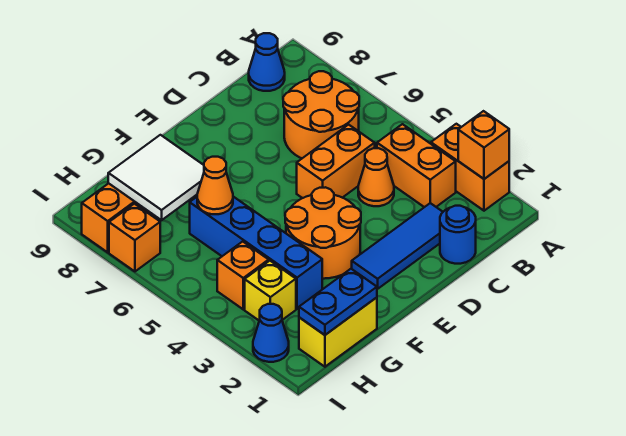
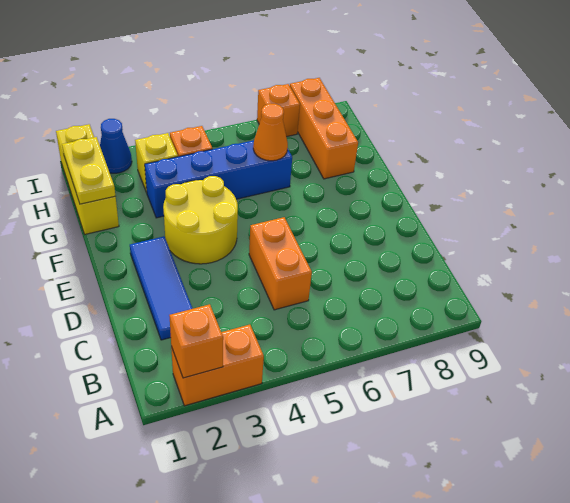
orange 1x2 brick [377,124,456,207] -> none
orange 2x2 round brick [283,71,359,158] -> none
blue 1x1 cone [249,33,285,91] -> none
blue 1x1 round brick [440,206,476,264] -> none
orange 1x1 cone [358,148,394,206] -> none
orange 2x2 round brick [285,187,361,279] -> yellow 2x2 round brick [163,176,238,264]
yellow 1x2 brick [299,297,377,367] -> yellow 1x3 brick [56,124,119,234]
blue 1x2 plate [299,269,377,335] -> yellow 1x2 plate [62,137,115,204]
white 2x2 tile [108,135,204,220] -> none

